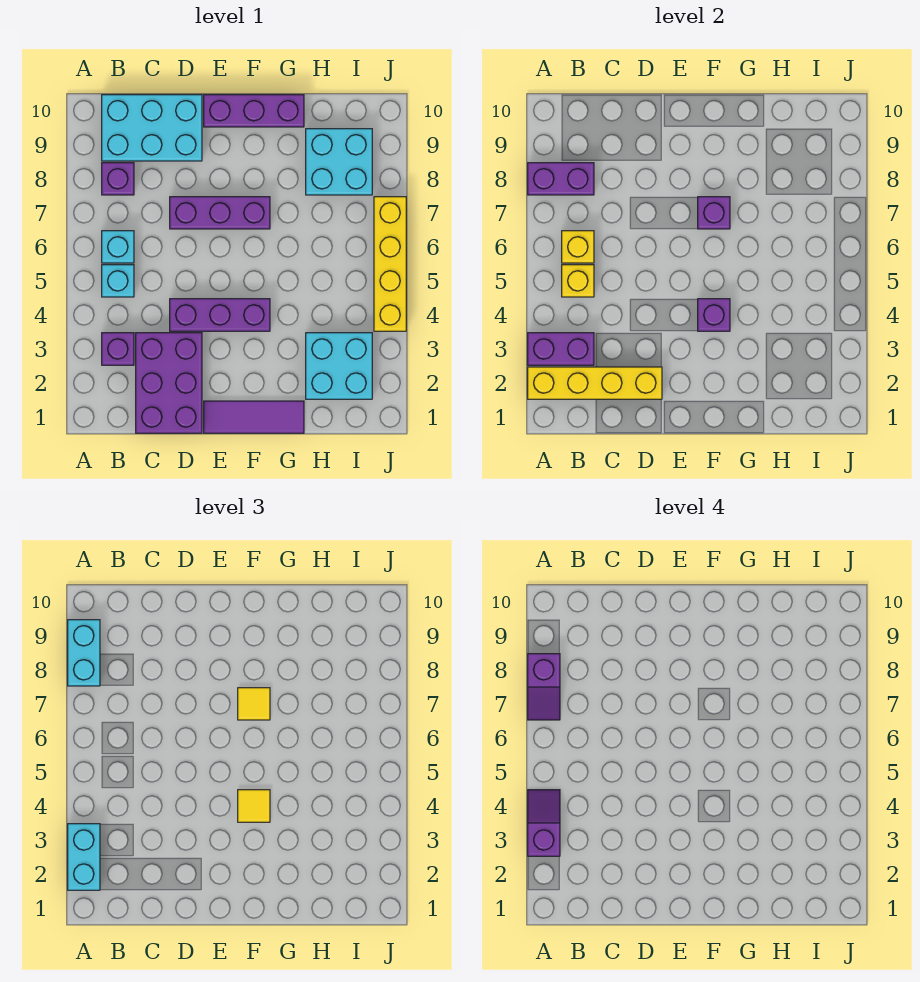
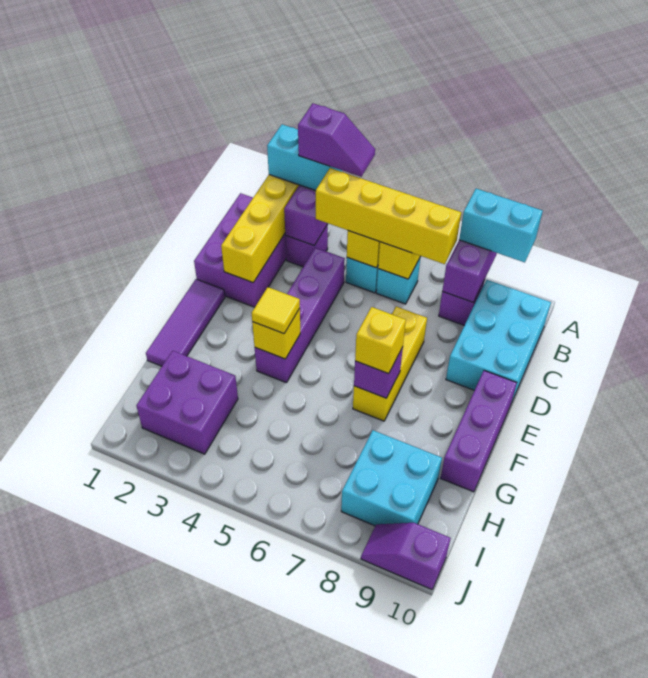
purple 1x2 slope [528,654,560,720] -> purple 1x2 slope moved to [361,523,451,590]
purple 2x3 brick [136,333,202,433] -> purple 2x3 brick turned to [194,193,286,307]
purple 1x3 brick [170,299,270,331] -> purple 1x4 brick [255,248,345,383]
purple 1x3 brick [170,197,270,229] -> yellow 1x3 brick [353,307,427,421]
purple 1x1 brick [698,299,730,331] -> yellow 1x1 brick [252,308,300,359]
yellow 1x1 tile [238,688,270,720] -> yellow 1x1 brick [355,307,406,374]
cyan 2x2 brick [306,333,372,399] -> purple 2x2 brick [136,351,238,454]
yellow 1x4 brick [374,197,406,331] -> yellow 1x4 brick moved to [316,168,461,264]

